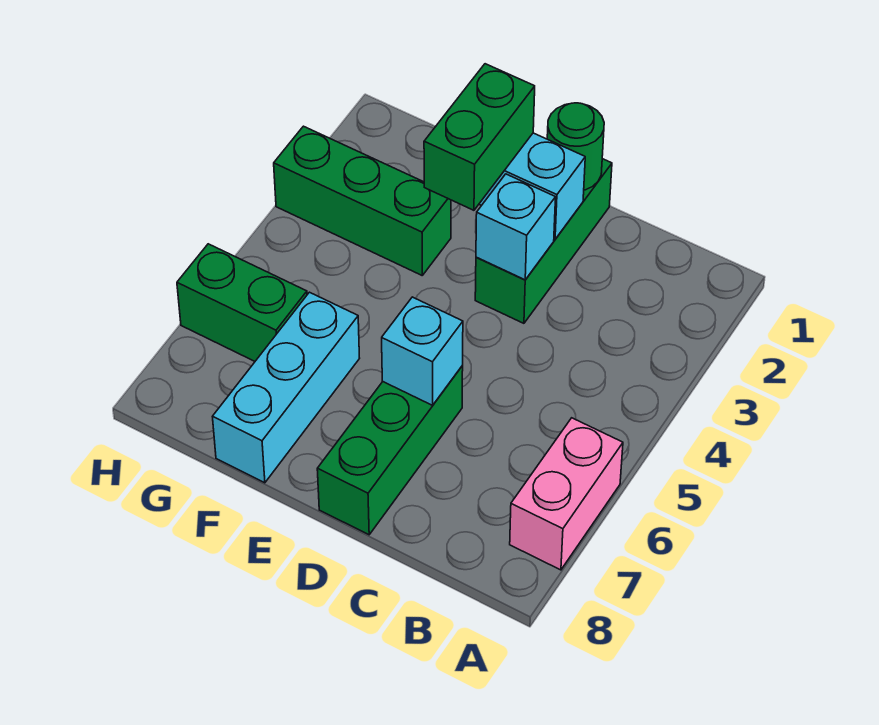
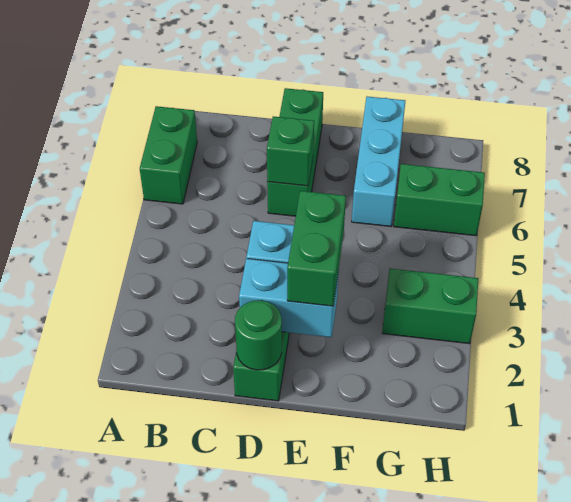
pink 1x2 brick [510,418,623,570] -> green 1x2 brick [140,106,197,204]
cyan 1x1 brick [382,297,463,405] -> green 1x1 brick [267,116,314,186]
green 1x3 brick [274,126,451,275] -> green 1x2 brick [382,268,478,344]

